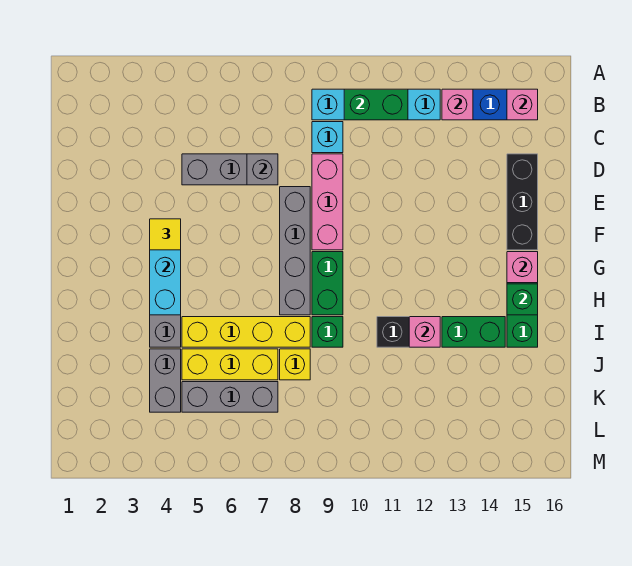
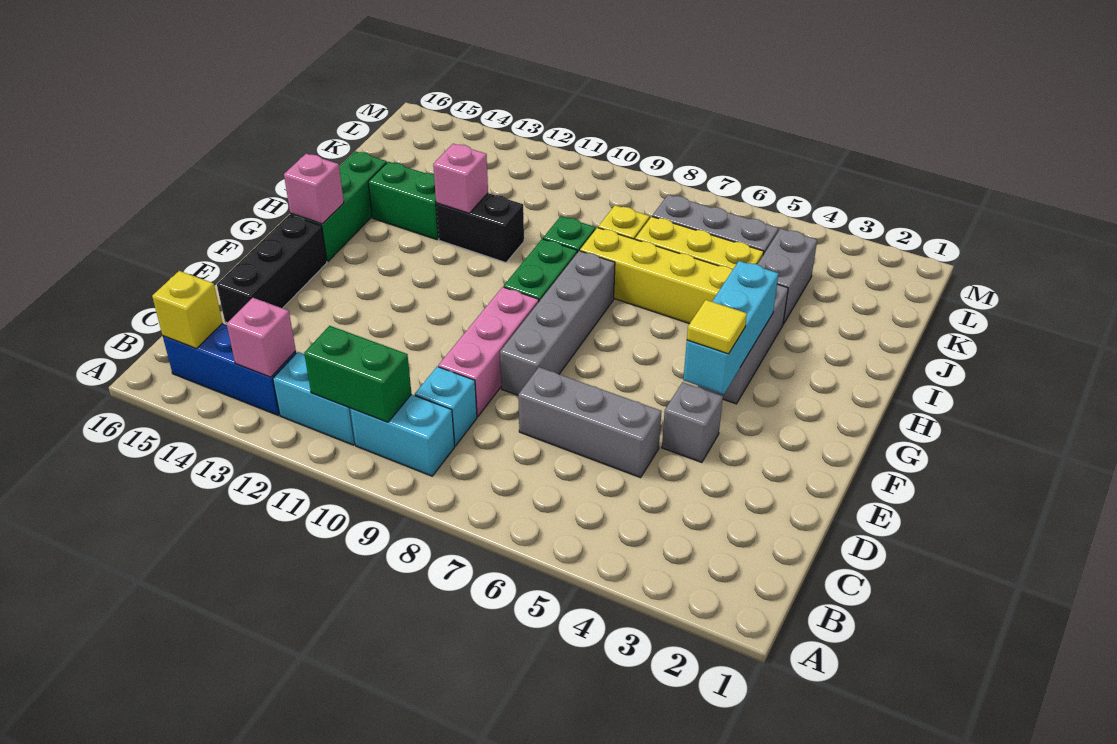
pink 1x1 brick [507,89,538,120] -> yellow 1x1 brick [152,271,222,349]
grey 1x1 brick [247,154,278,185] -> grey 1x1 brick moved to [662,382,723,462]
green 1x1 brick [507,284,538,315] -> none

